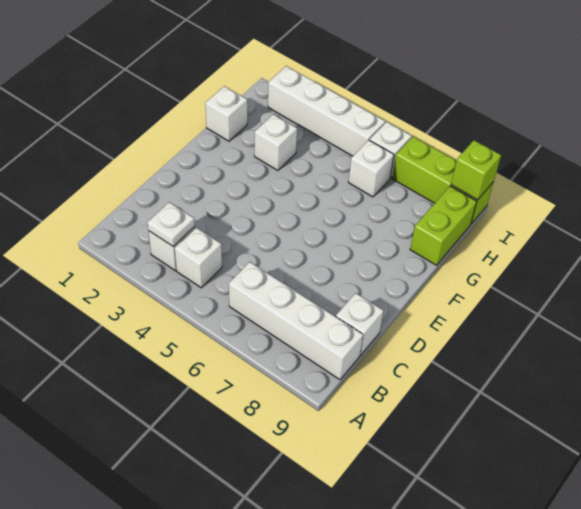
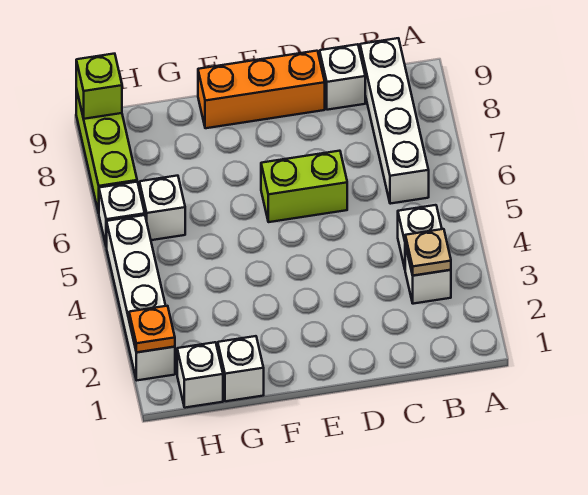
white 1x1 plate [147,202,195,247] -> tan 1x1 plate [405,229,451,276]
none -> orange 1x3 brick [198,51,325,128]
white 1x1 brick [254,114,297,170] -> white 1x1 brick moved to [177,342,223,408]
lime 1x2 brick [410,186,477,265] -> lime 1x2 brick moved to [261,151,347,222]
none -> orange 1x1 plate [129,306,175,352]

